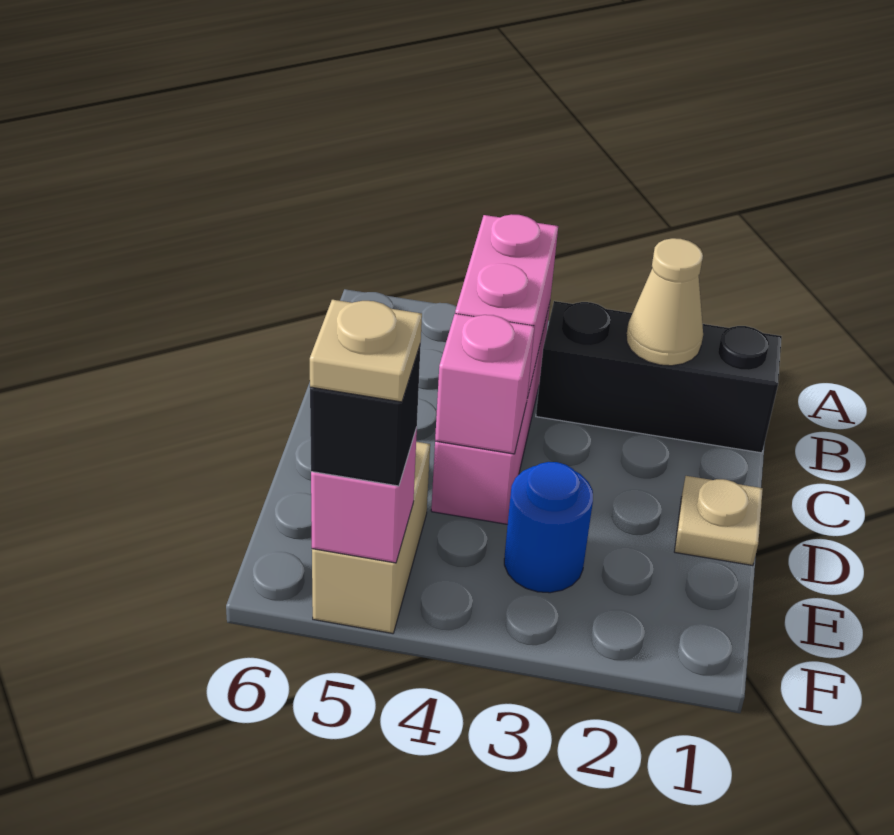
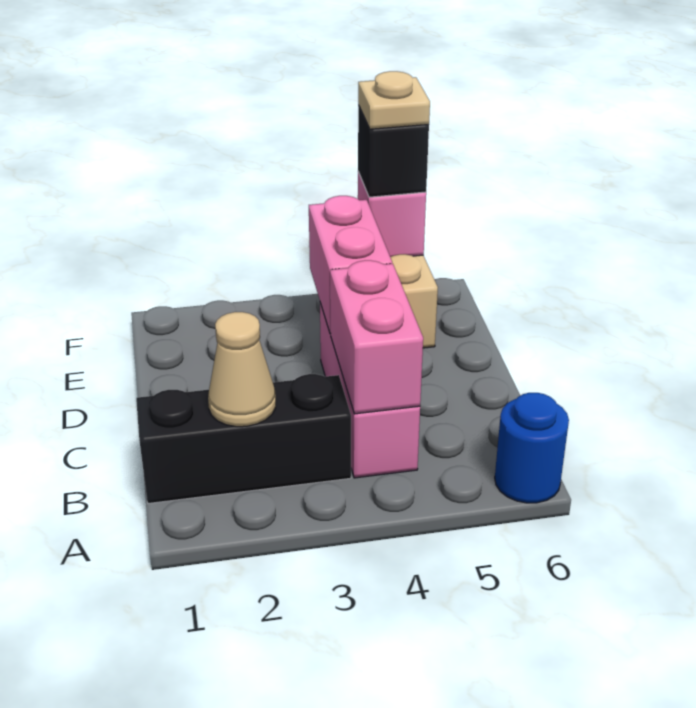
tan 1x1 plate [674,476,763,566] -> none
pink 1x1 brick [435,314,535,454] -> pink 1x2 brick [309,196,392,334]
blue 1x1 round brick [504,462,593,593] -> blue 1x1 round brick moved to [495,393,569,503]

